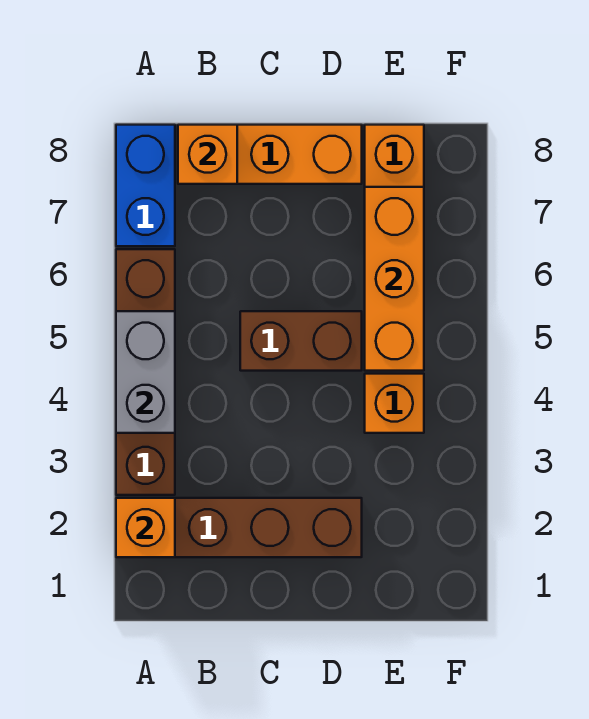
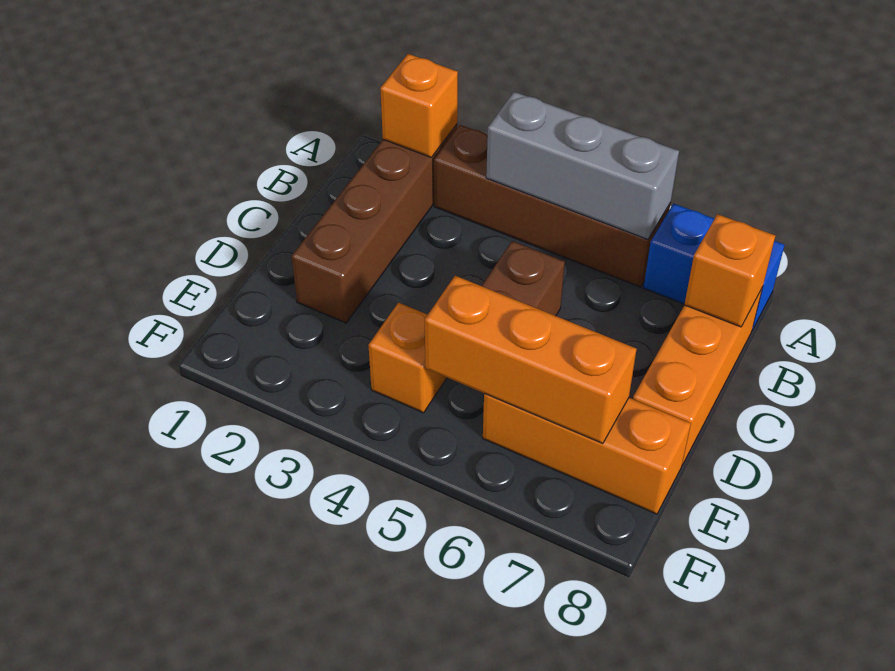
grey 1x2 brick [116,311,175,433] -> grey 1x3 brick [486,92,679,240]

